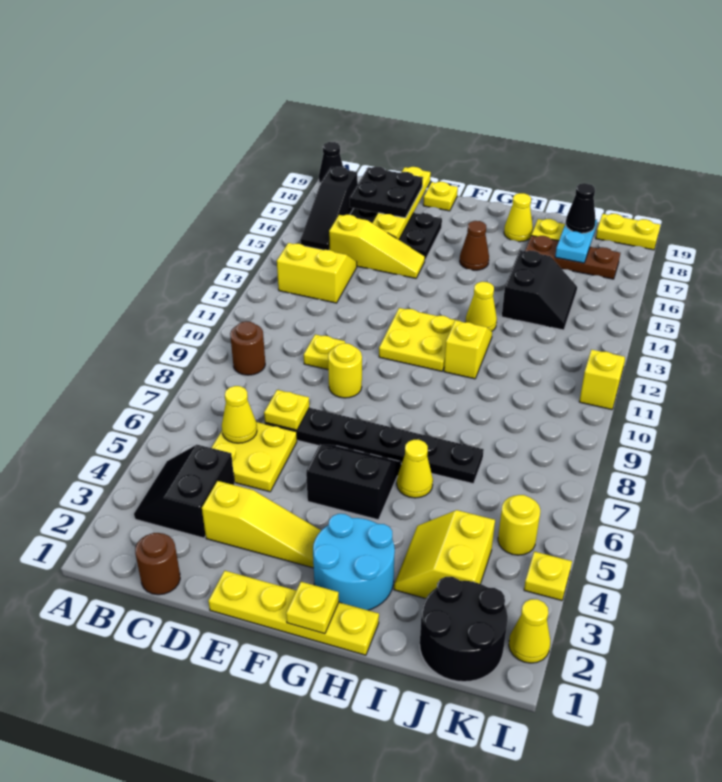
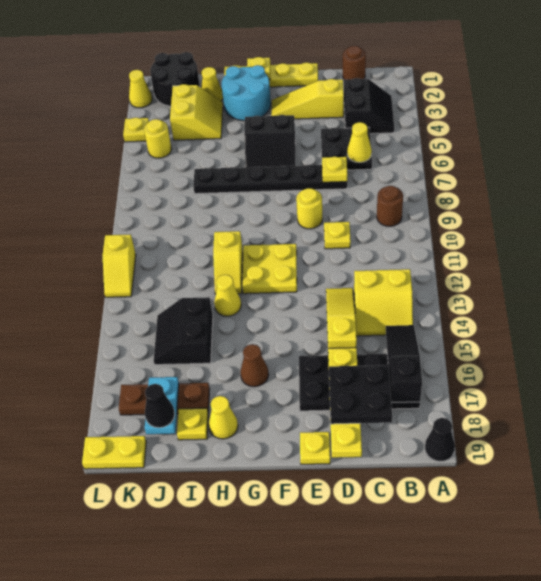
yellow 2x2 plate [211,422,297,492] -> black 2x2 plate [321,127,372,170]
yellow 1x3 slope [329,215,425,278] -> yellow 1x3 slope turned to [326,288,357,348]
yellow 1x1 cone [397,440,433,498] -> yellow 1x1 cone moved to [201,67,223,101]

